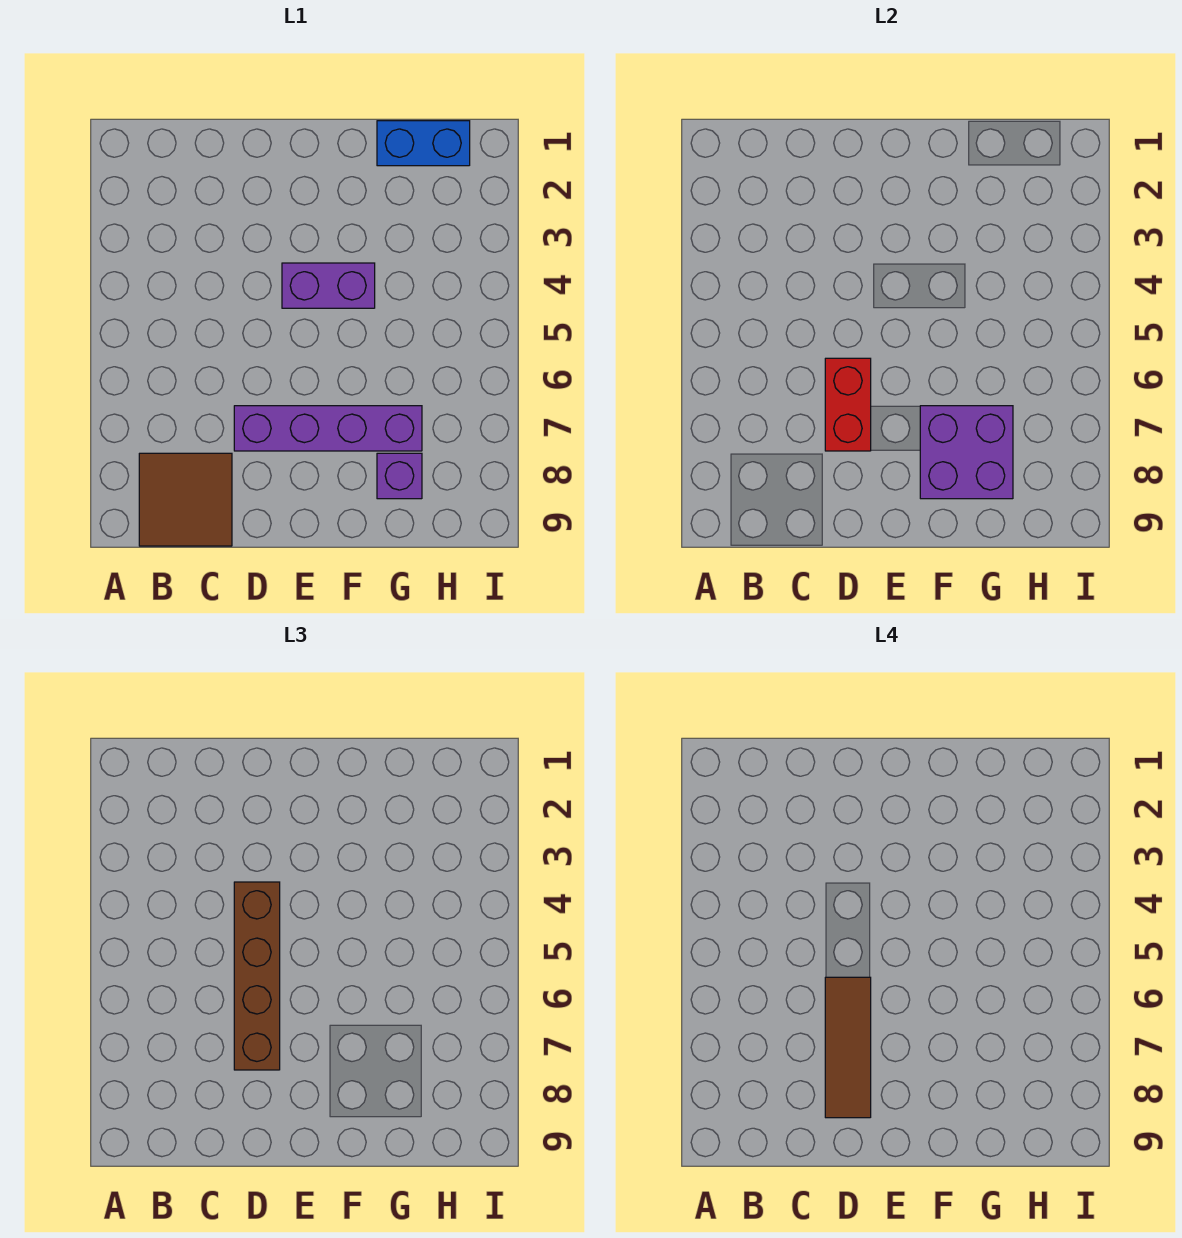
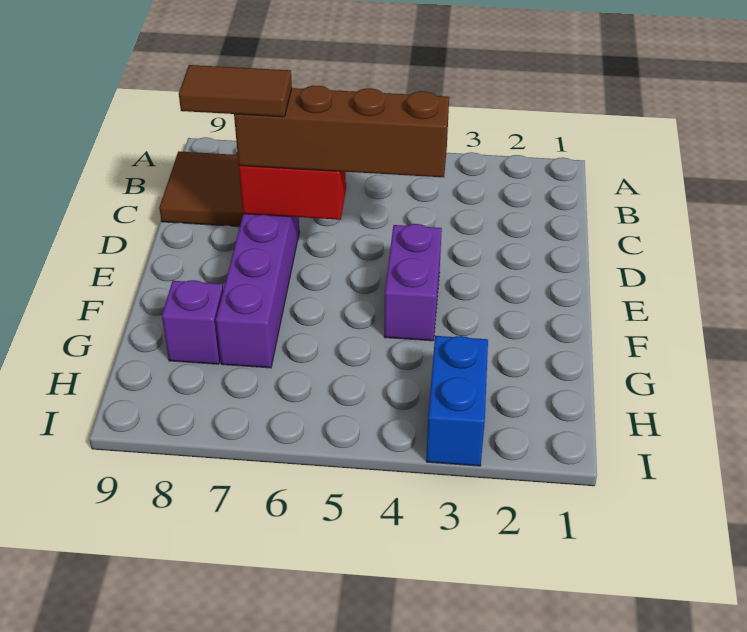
brown 1x3 tile [825,977,871,1118] -> brown 1x2 tile [179,65,292,117]
purple 2x2 brick [920,406,1013,499] -> none
blue 1x2 brick [377,121,470,166] -> blue 1x2 brick moved to [426,336,488,466]

